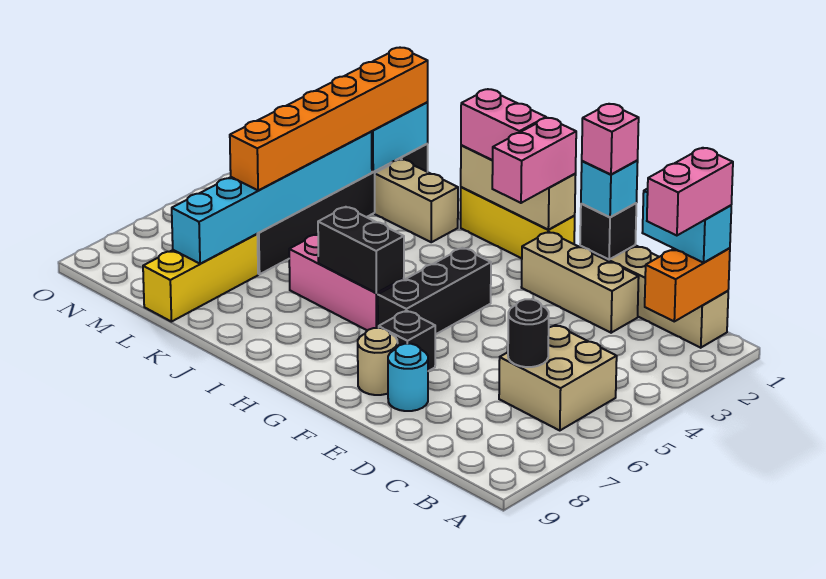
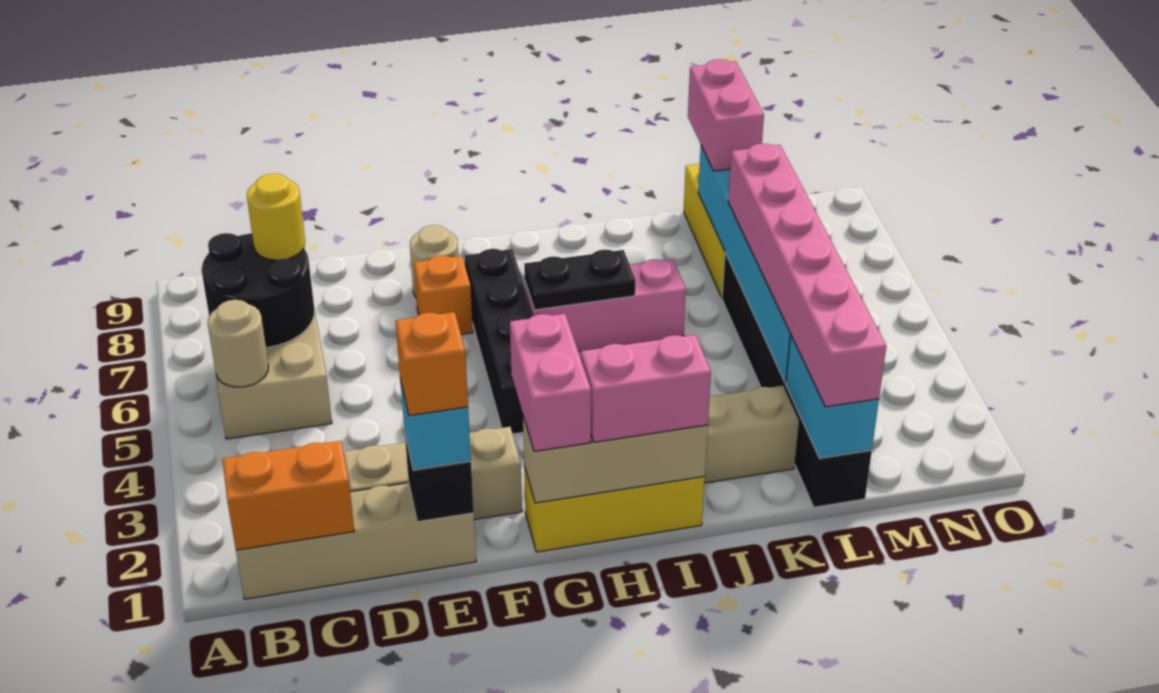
orange 1x2 brick [645,248,730,321] -> orange 1x2 brick turned to [223,441,354,550]
cyan 1x2 brick [642,189,731,263] -> none
pink 1x2 brick [647,148,733,236] -> pink 1x2 brick moved to [688,59,764,171]
none -> tan 1x1 round brick [207,300,269,387]
black 1x1 round brick [508,299,549,367] -> black 2x2 round brick [202,233,314,348]
none -> yellow 1x1 round brick [247,174,305,260]
pink 1x1 brick [582,104,639,174] -> orange 1x1 brick [395,312,468,416]
cyan 1x1 round brick [388,344,428,411] -> none
black 1x1 brick [379,311,435,371] -> orange 1x1 brick [414,256,473,334]
black 1x3 brick [378,248,491,335] -> black 1x4 brick [465,249,533,434]
black 1x2 brick [318,207,404,293] -> black 1x2 plate [524,250,635,310]
orange 1x6 brick [230,48,428,190] -> pink 1x6 brick [728,144,886,407]

